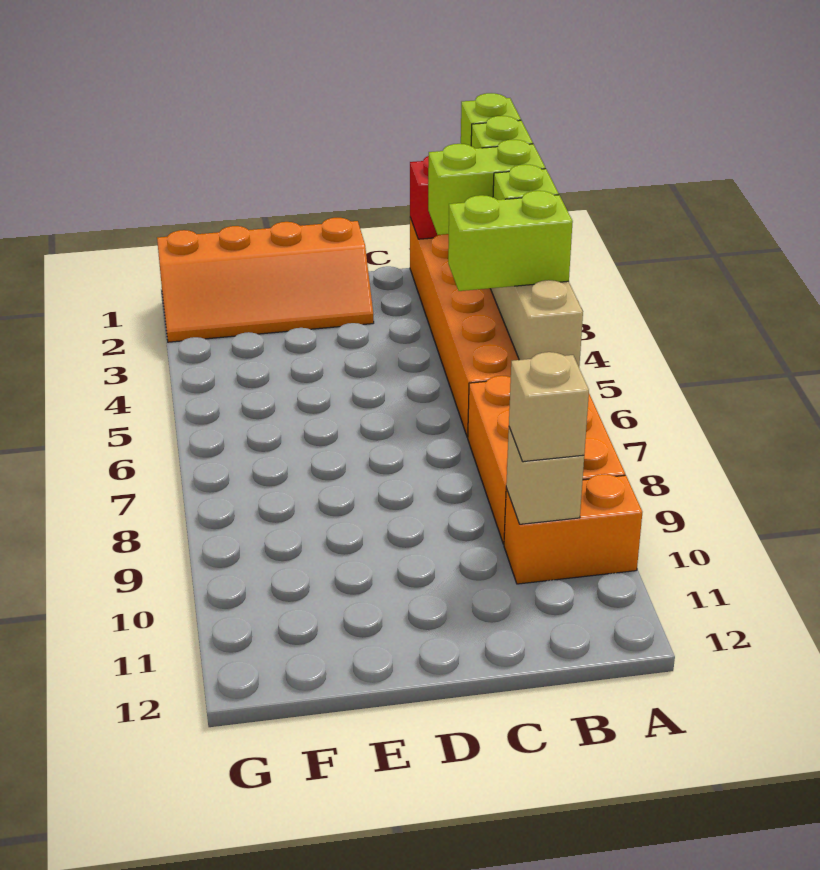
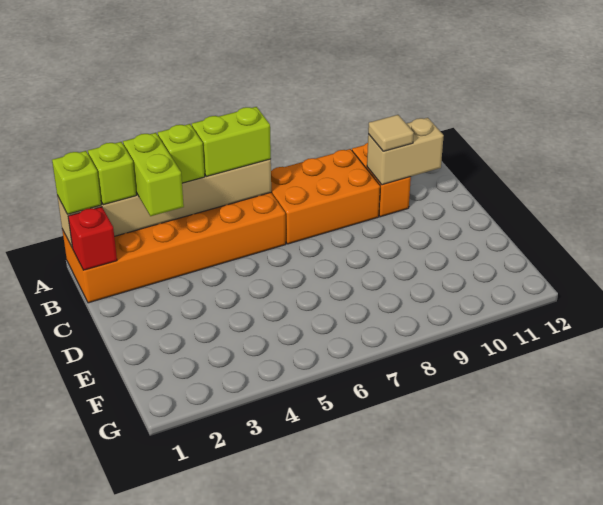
lime 1x2 brick [448,191,573,291] -> lime 1x2 brick turned to [192,107,271,176]
tan 1x1 brick [506,427,584,524] -> tan 1x2 brick [367,118,444,185]
tan 1x1 brick [509,352,589,462] -> tan 1x1 tile [368,115,414,151]
orange 2x4 slope [157,218,374,342] -> none

